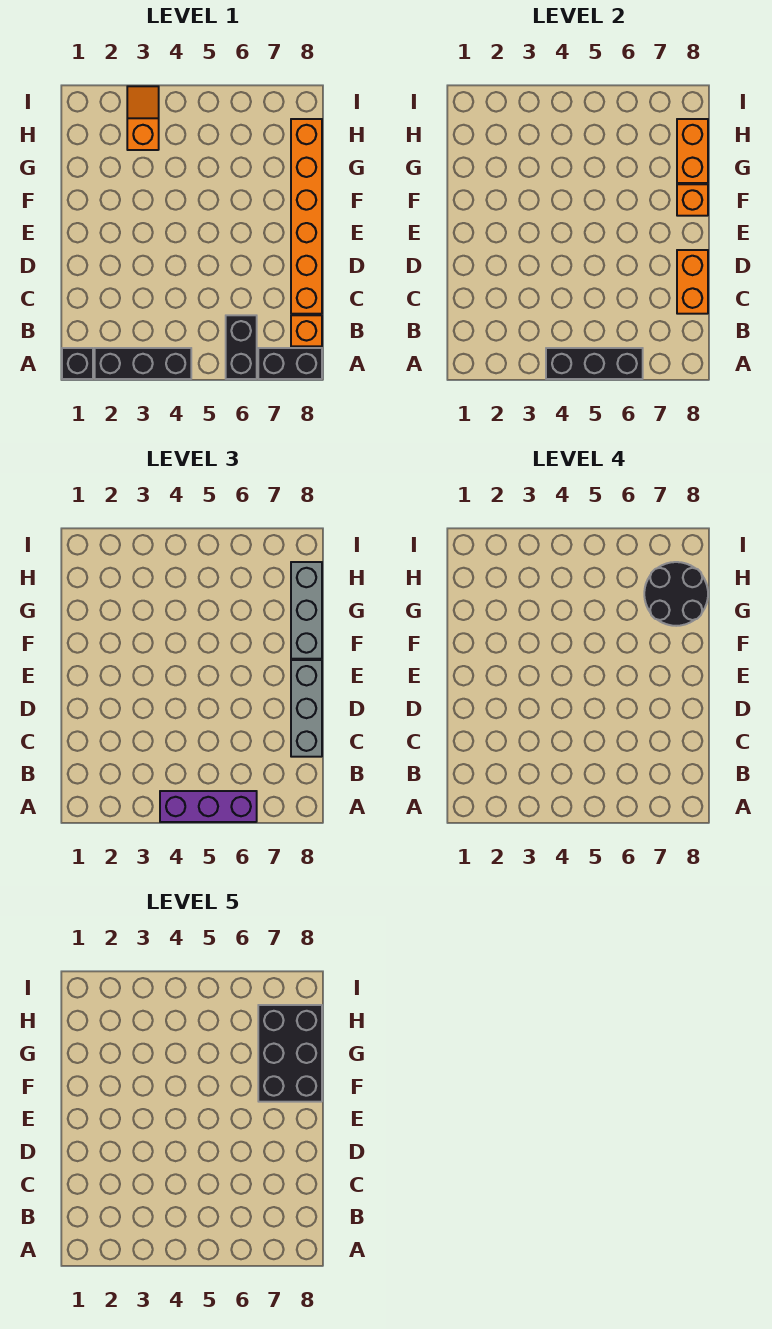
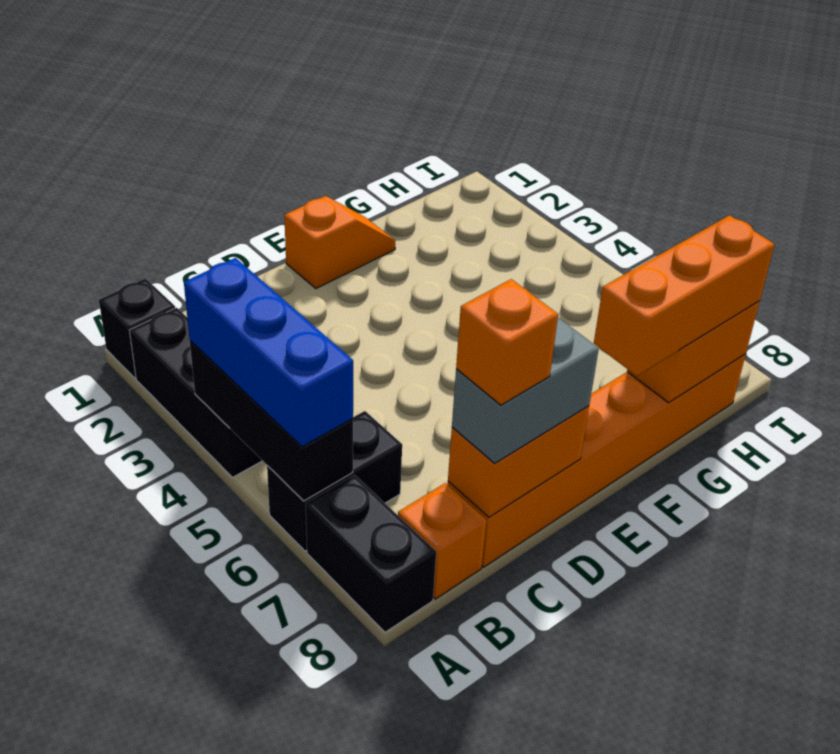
purple 1x3 brick [160,791,257,822] -> blue 1x3 brick [184,258,353,447]
grey 1x3 brick [291,660,322,757] -> grey 1x2 brick [452,318,599,463]
black 2x3 brick [258,1005,322,1102] -> none
orange 1x1 brick [677,184,708,216] -> orange 1x1 brick moved to [456,279,558,405]
grey 1x3 brick [291,562,322,659] -> orange 1x3 brick [594,215,775,376]
black 2x2 round brick [644,562,708,626] -> none
orange 1x2 slope [127,86,159,150] -> orange 1x2 slope moved to [284,196,395,289]

